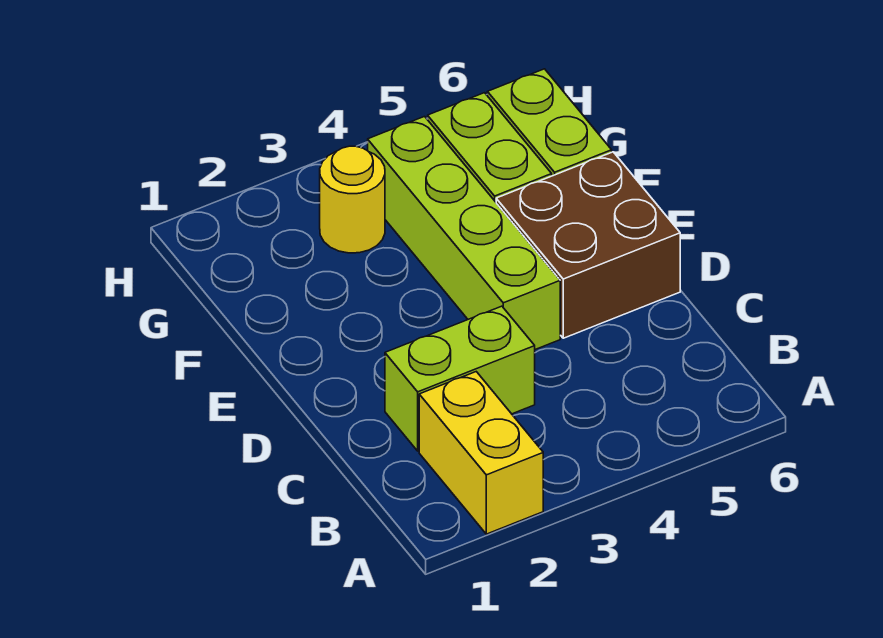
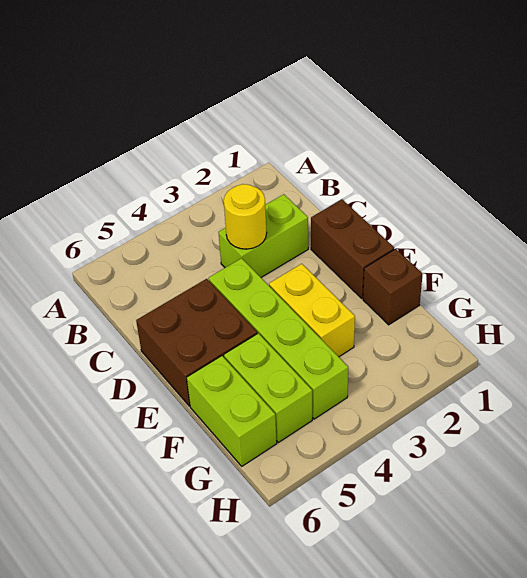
yellow 1x2 brick [419,372,543,534] -> yellow 1x2 brick moved to [269,264,355,357]
none -> brown 1x2 brick [311,199,394,298]
none -> brown 1x1 brick [363,249,423,325]
yellow 1x1 round brick [320,146,385,253] -> yellow 1x1 round brick moved to [224,184,267,249]

